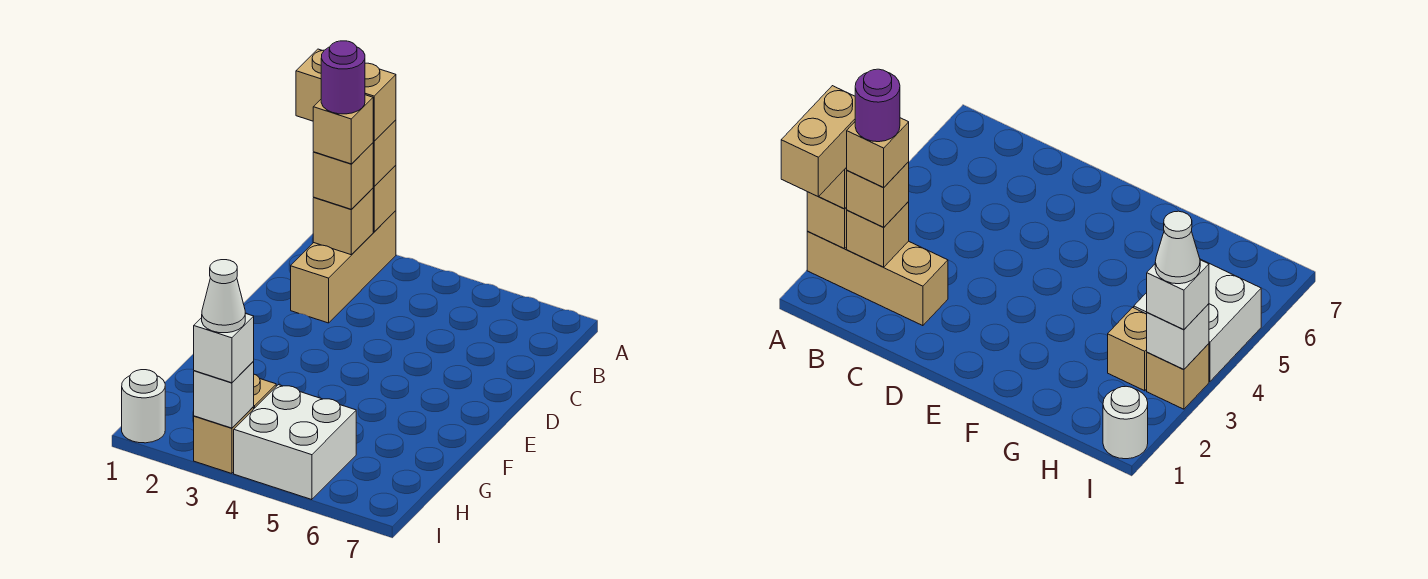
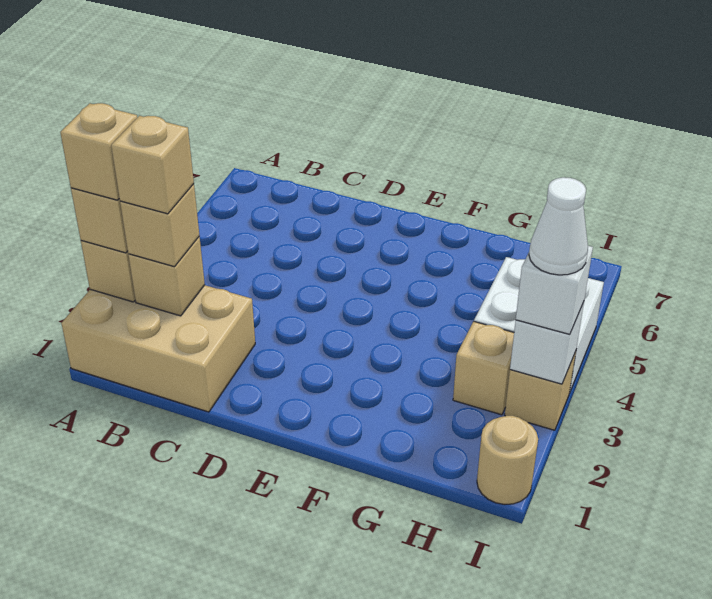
tan 1x2 brick [296,49,396,141] -> tan 1x1 brick [60,103,137,200]
tan 1x3 brick [291,211,396,323] -> tan 2x3 brick [61,285,255,412]
purple 1x1 round brick [321,41,365,114] -> none
white 1x1 round brick [122,370,165,443] -> tan 1x1 round brick [477,416,538,505]

